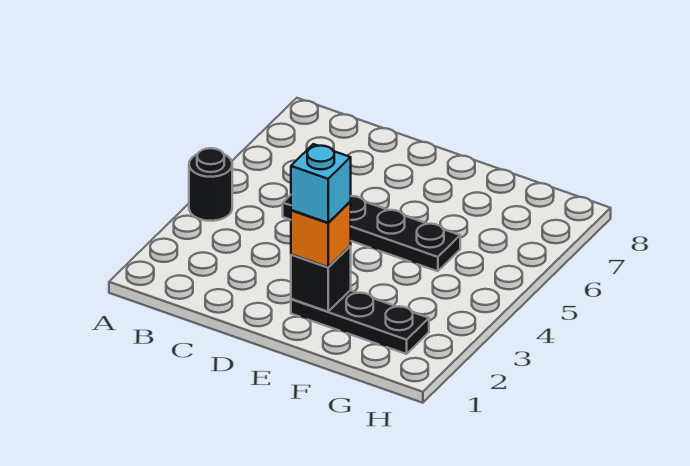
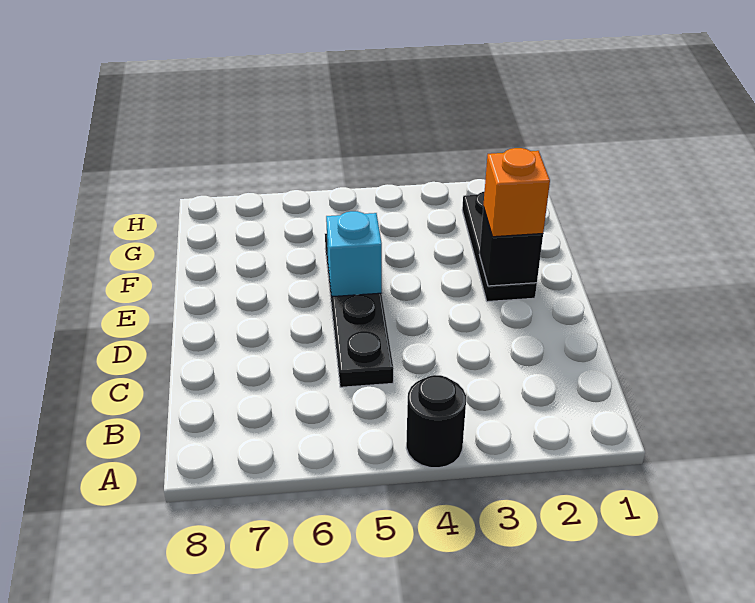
cyan 1x1 brick [291,144,351,223] -> cyan 1x1 brick moved to [326,211,382,297]

